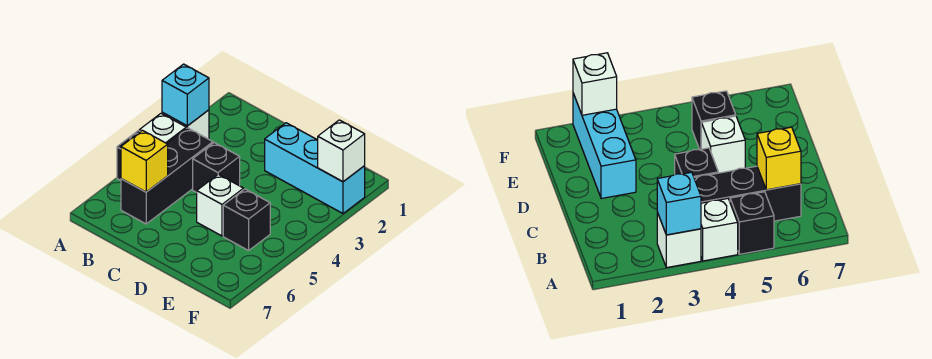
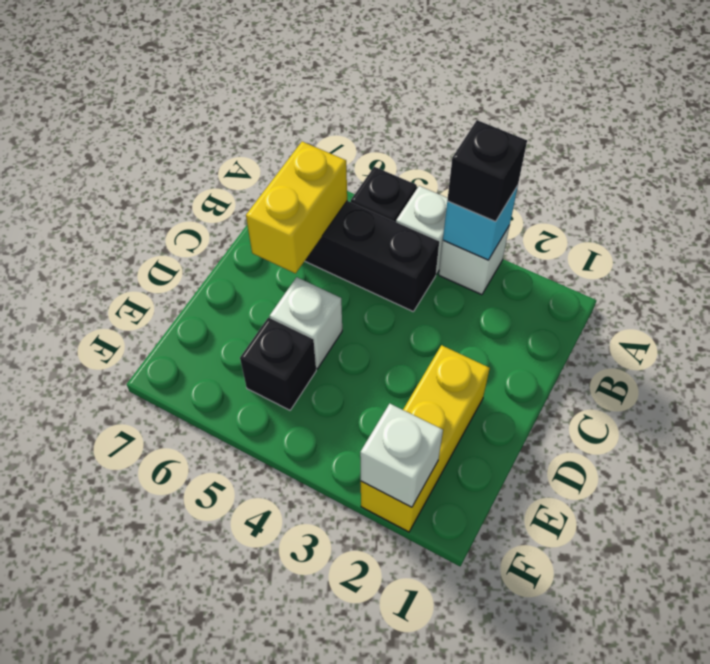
yellow 1x1 brick [121,130,168,192] -> yellow 1x2 brick [246,142,347,273]
black 1x1 brick [193,143,240,193] -> black 1x1 brick moved to [447,120,527,221]
cyan 1x3 brick [265,123,365,213] -> yellow 1x3 brick [361,345,490,532]

